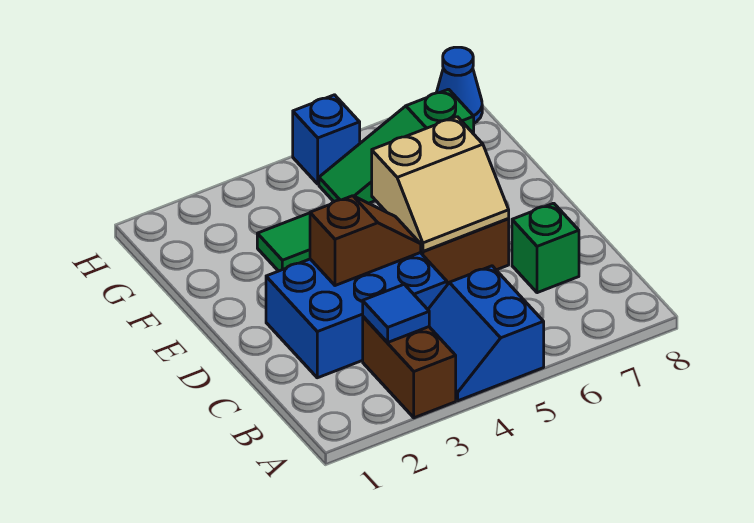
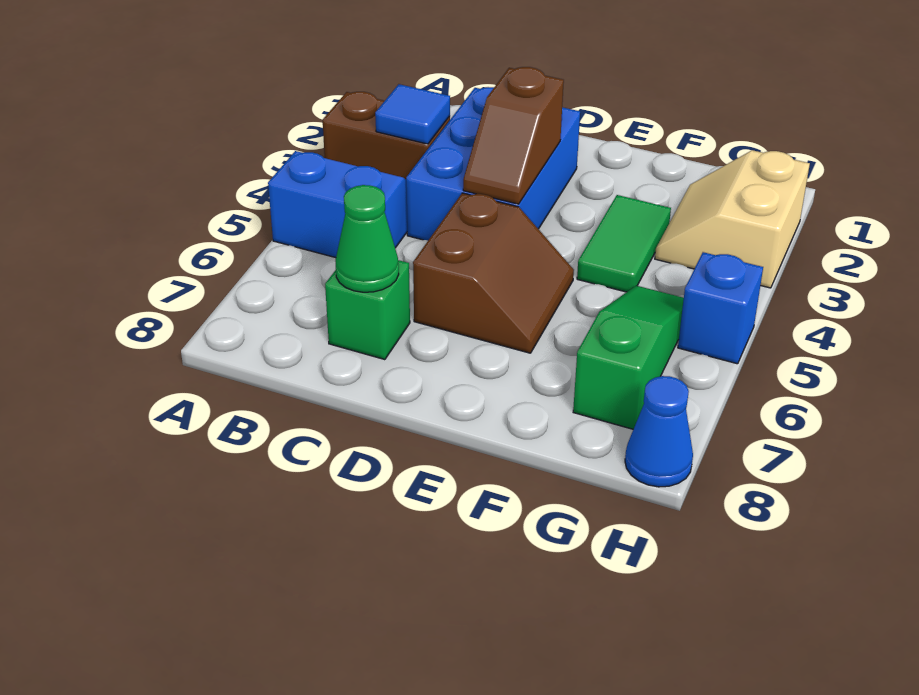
none -> green 1x1 cone [335,185,399,292]
tan 2x2 slope [372,117,509,251] -> tan 2x2 slope moved to [655,150,810,288]

